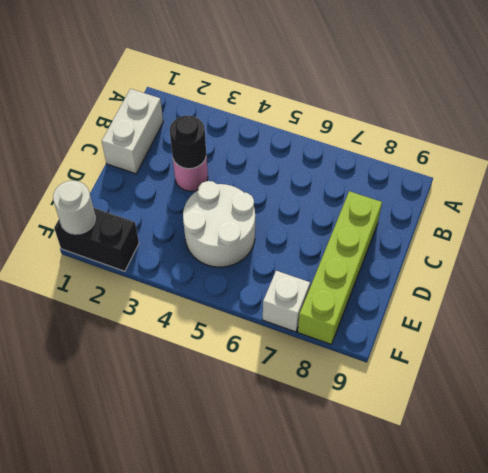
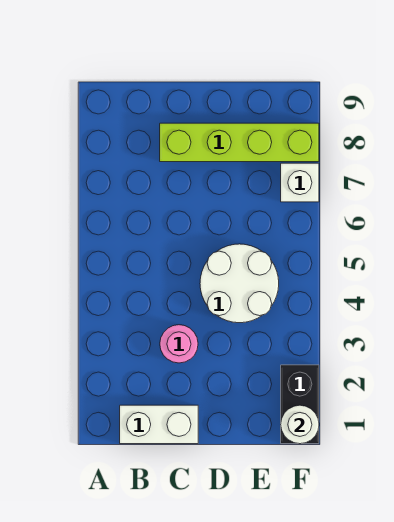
black 1x1 round brick [170,115,206,169] -> none

